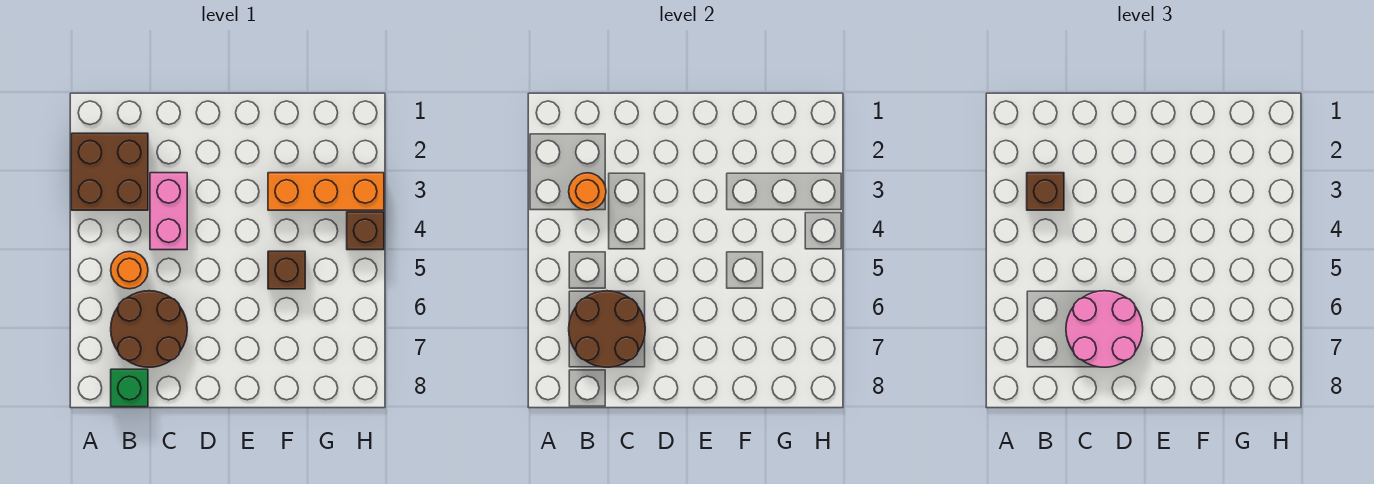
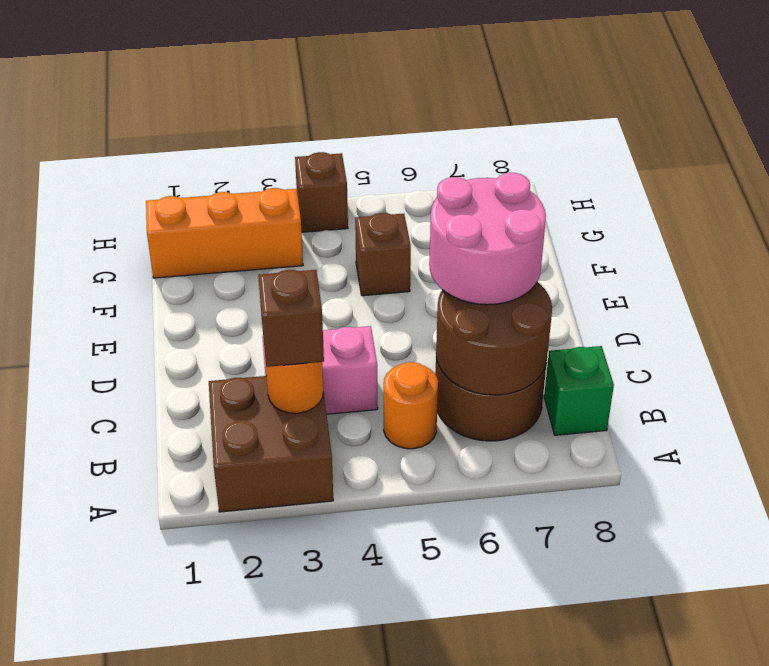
orange 1x3 brick [268,173,384,210] -> orange 1x3 brick turned to [146,188,303,278]

